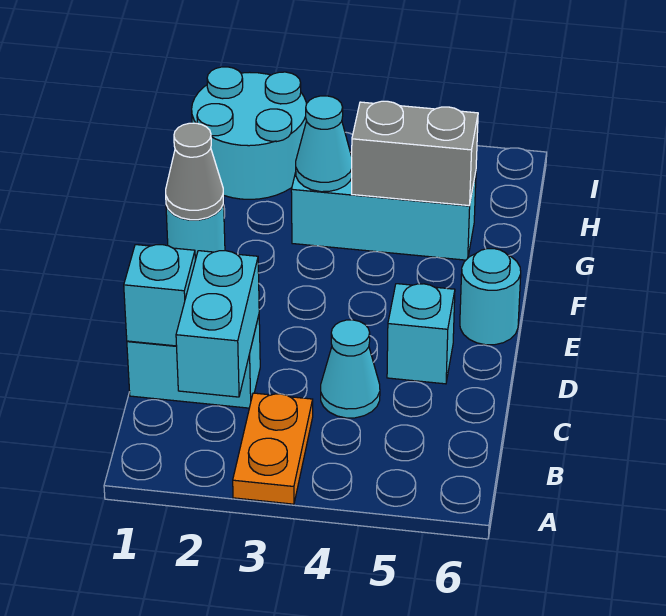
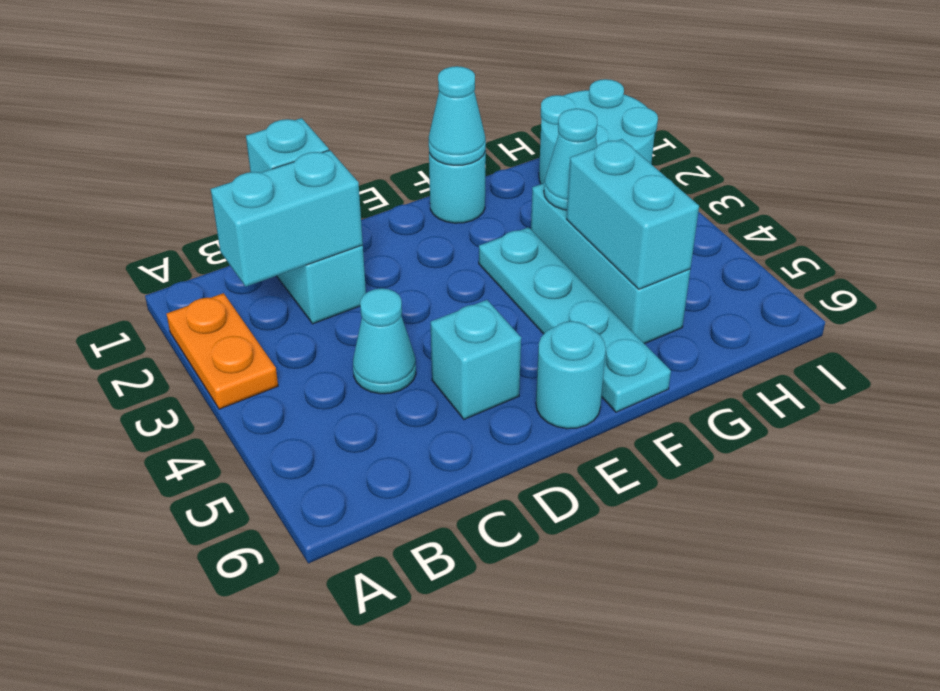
orange 1x2 plate [233,393,313,504] -> orange 1x2 plate turned to [167,293,278,409]
grey 1x1 cone [166,123,223,220] -> cyan 1x1 cone [429,66,486,165]
none -> cyan 1x4 plate [479,227,671,412]
grey 1x2 brick [352,101,478,206] -> cyan 1x2 brick [567,139,699,289]

